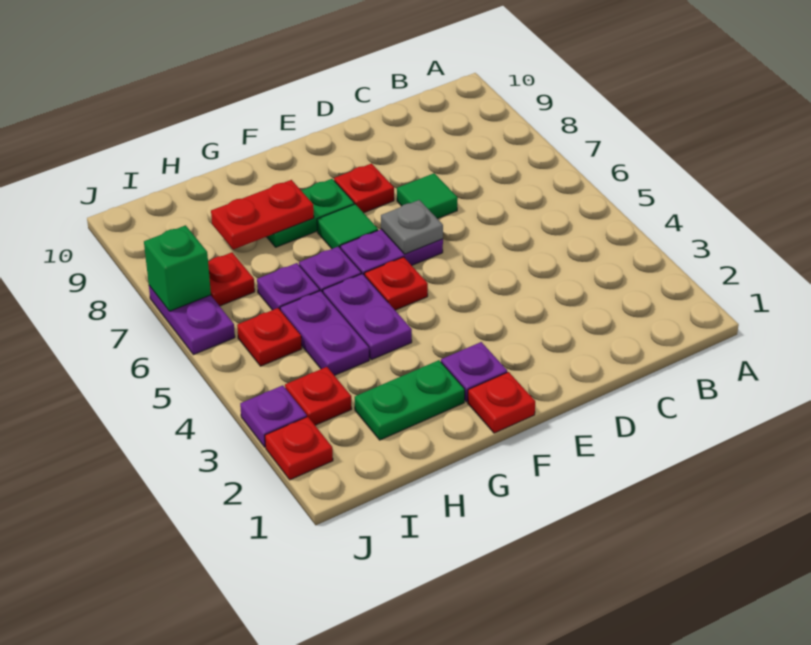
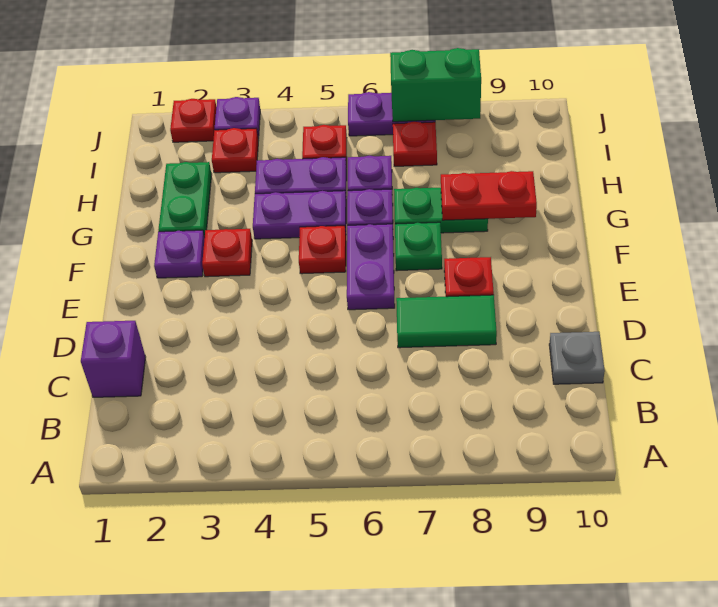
none -> purple 1x1 brick [81,321,146,397]
green 1x1 tile [397,173,458,219] -> green 1x2 tile [396,295,497,348]
grey 1x1 plate [381,200,443,254] -> grey 1x1 plate moved to [549,332,605,384]
red 1x1 plate [468,372,535,433] -> red 1x1 plate moved to [202,229,252,277]
green 1x1 tile [317,204,378,249] -> green 1x1 plate [395,222,442,271]
green 1x2 plate [267,179,354,247] -> green 1x2 plate turned to [394,188,488,233]
red 1x2 plate [211,180,314,250] -> red 1x2 plate turned to [441,171,537,220]
green 1x1 brick [144,225,211,311] -> green 1x2 brick [390,48,481,122]

